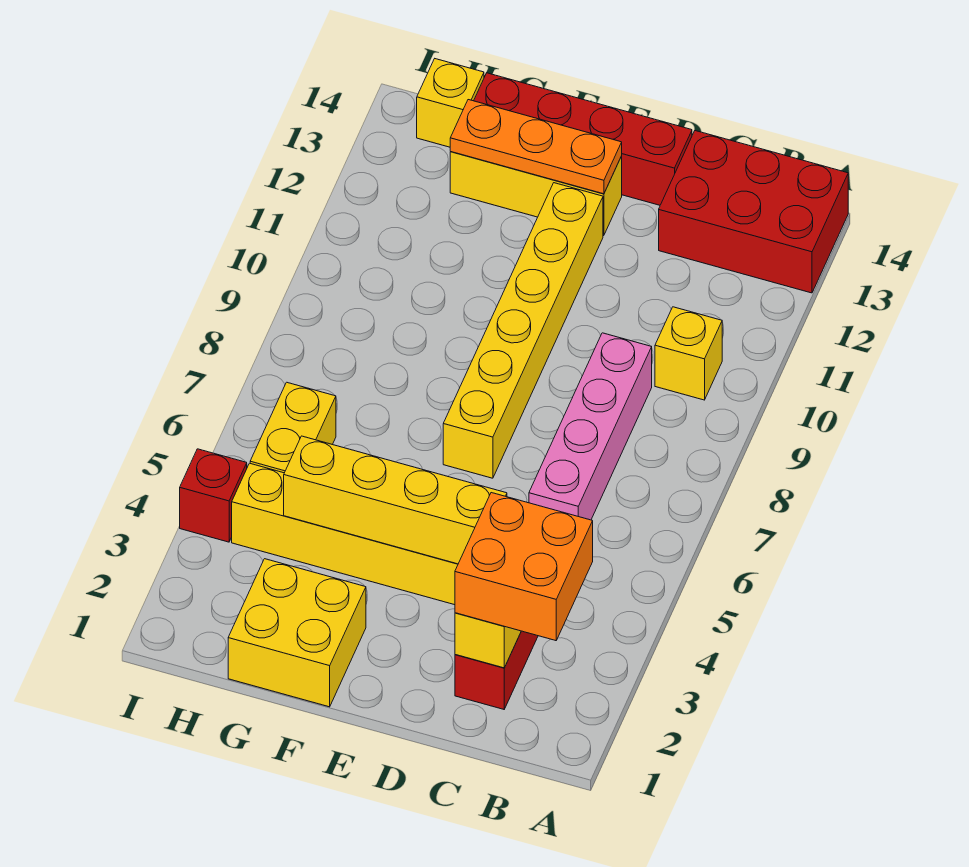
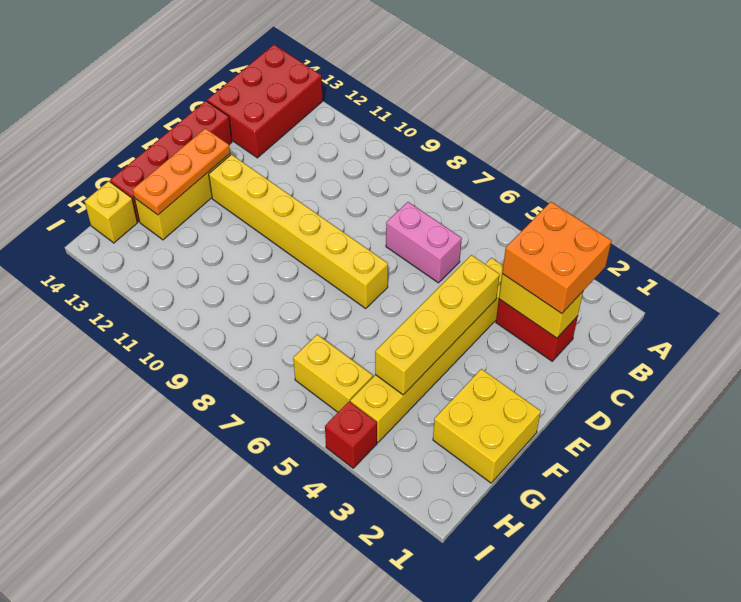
yellow 1x1 brick [655,307,722,400] -> none
pink 1x4 brick [529,333,652,520] -> pink 1x2 brick [386,202,462,283]

